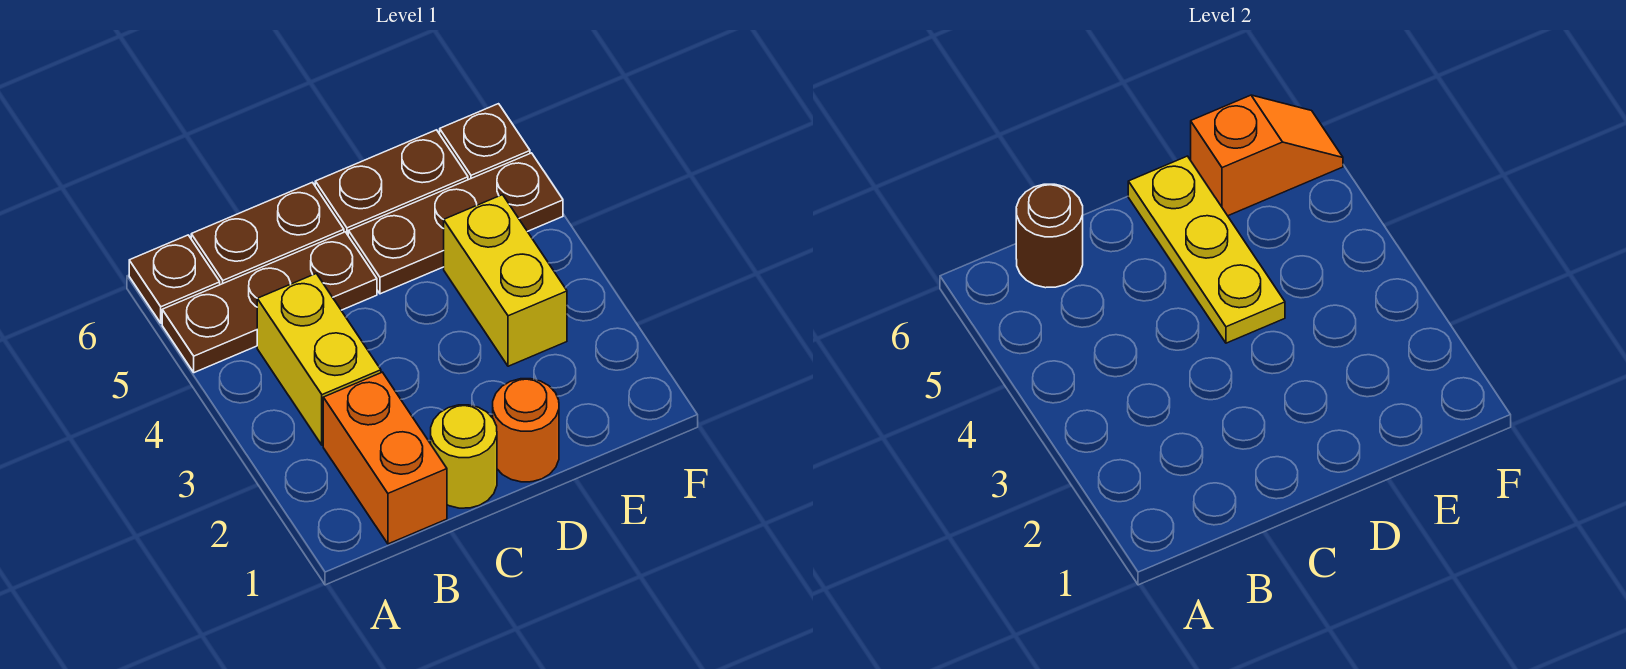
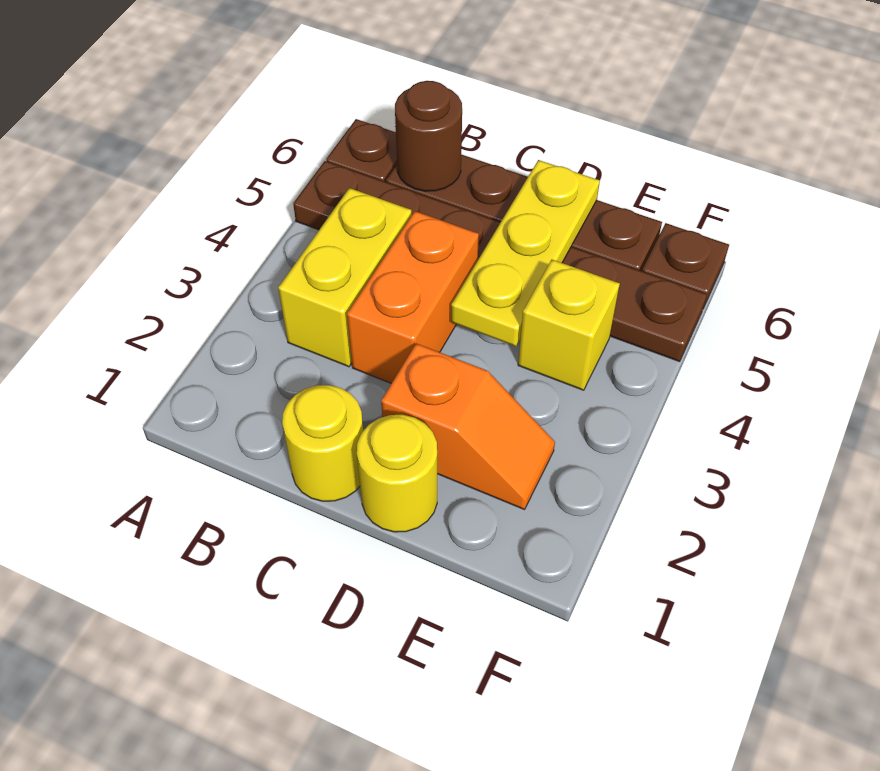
orange 1x2 brick [323,372,447,544] -> orange 1x2 brick moved to [347,211,479,383]
orange 1x1 round brick [493,379,559,482] -> yellow 1x1 round brick [357,415,437,532]
yellow 1x2 brick [444,195,567,366] -> yellow 1x1 brick [518,260,620,390]
orange 1x2 slope [1191,95,1343,216] -> orange 1x2 slope moved to [381,344,555,510]

